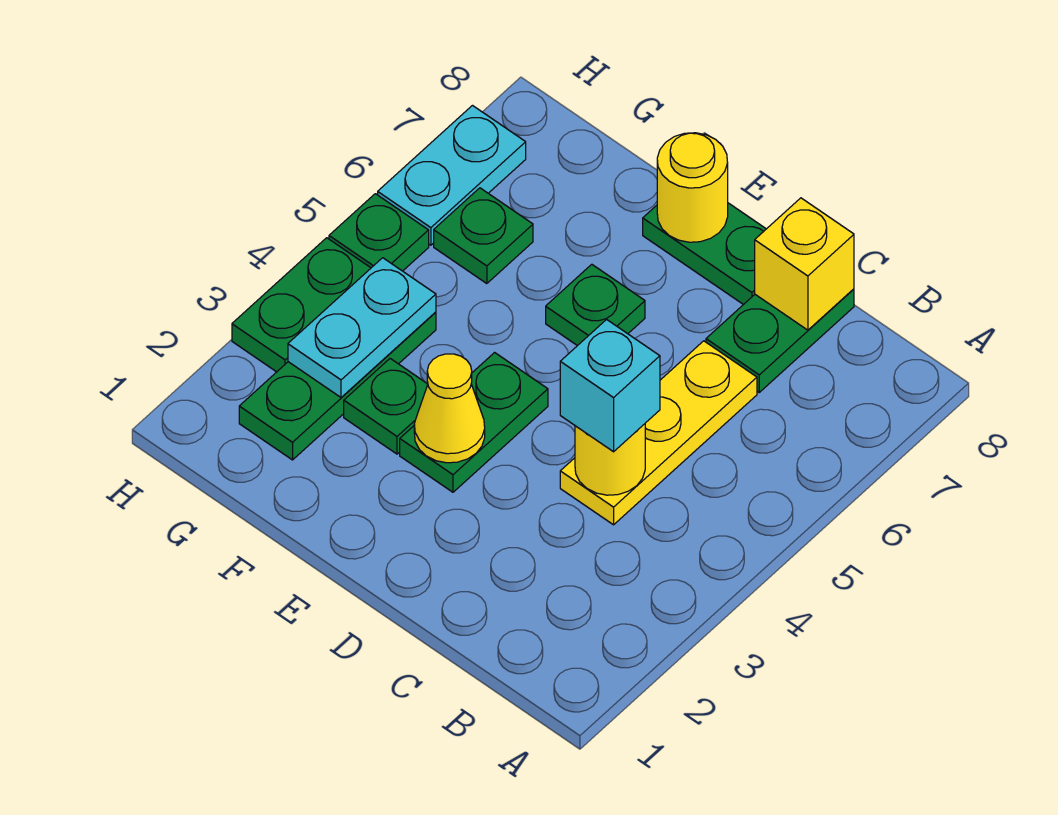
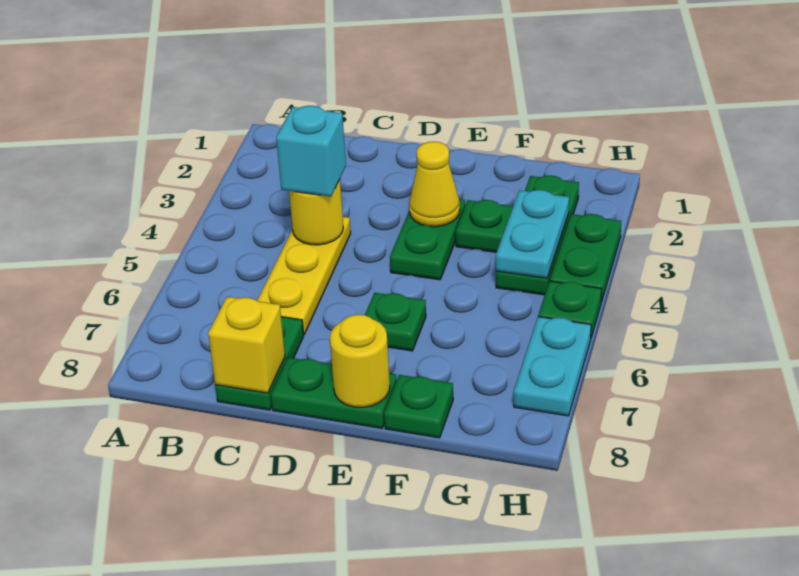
green 1x1 plate [434,188,533,284] -> green 1x1 plate moved to [384,375,453,438]

